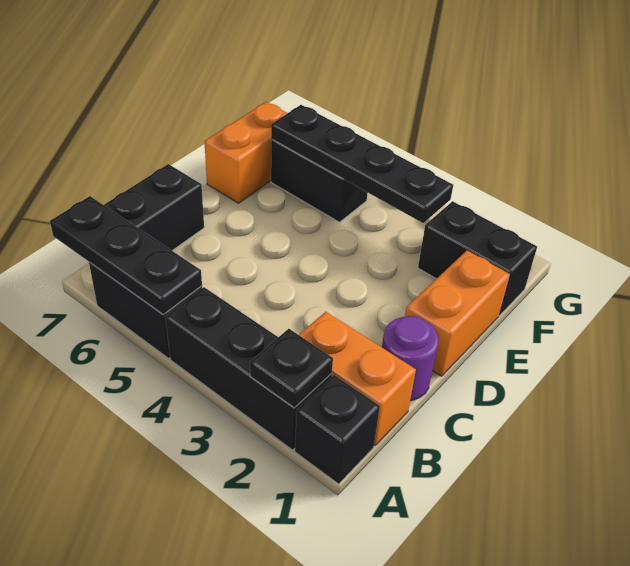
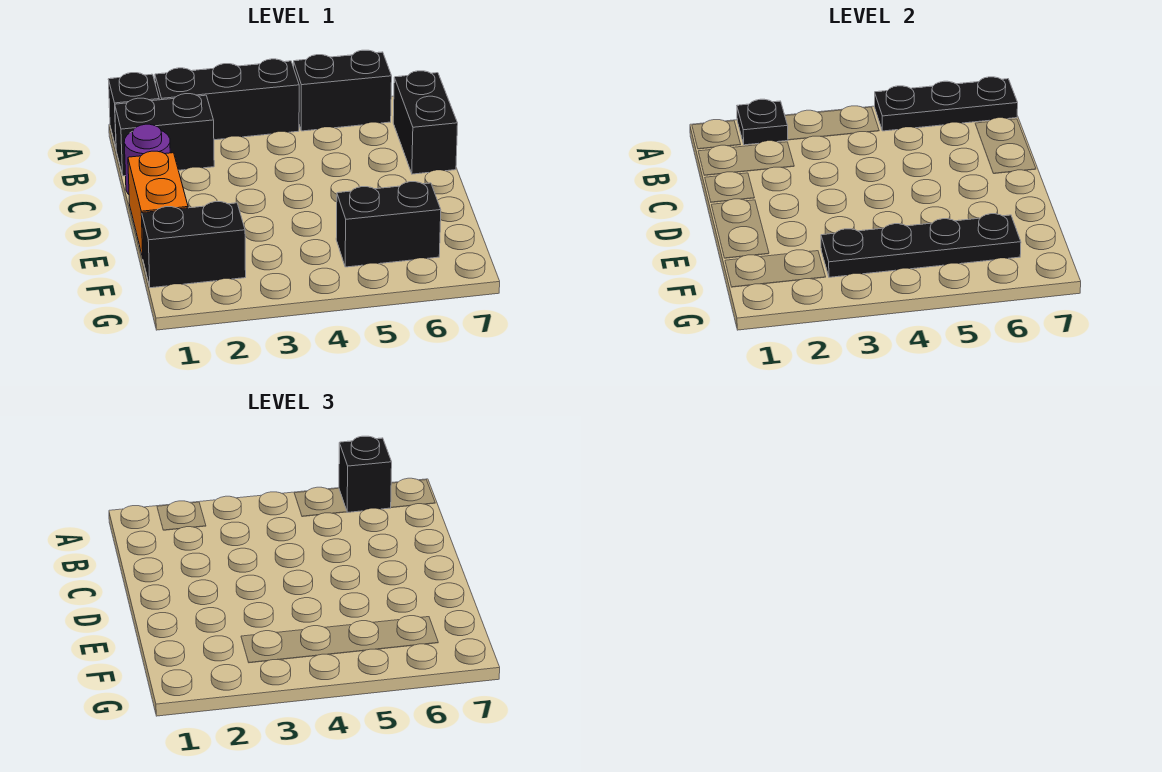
none -> black 1x1 brick [339,436,392,512]
orange 1x2 brick [299,312,416,445] -> black 1x2 brick [115,94,214,176]
orange 1x2 brick [204,102,287,203] -> none

